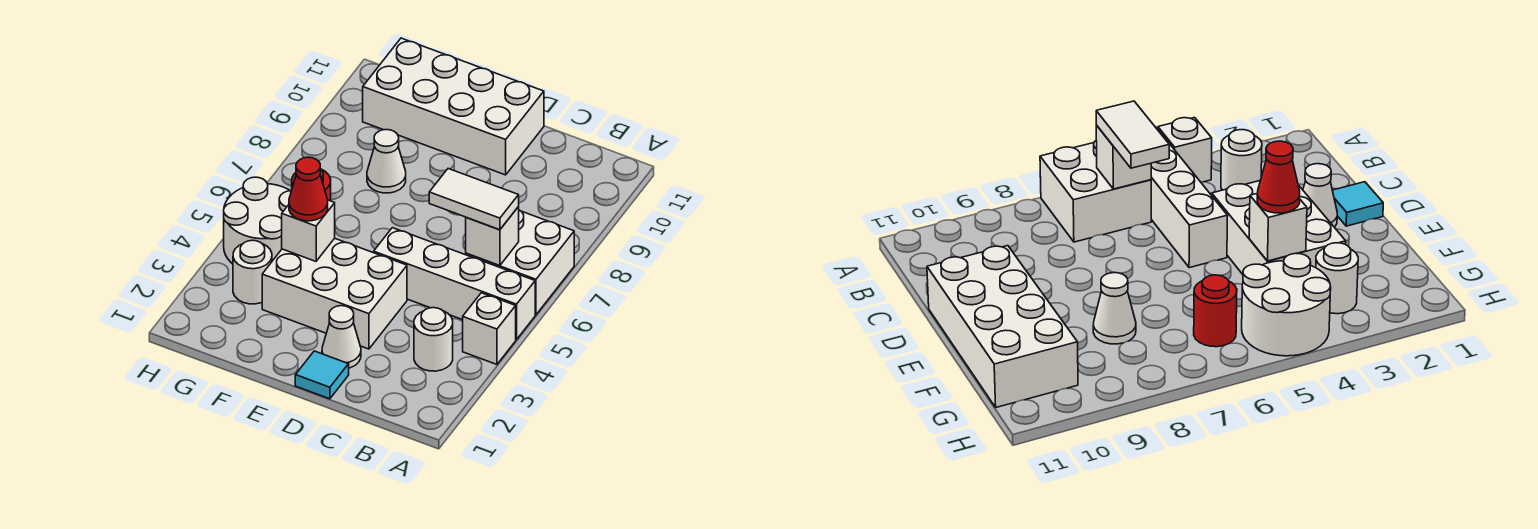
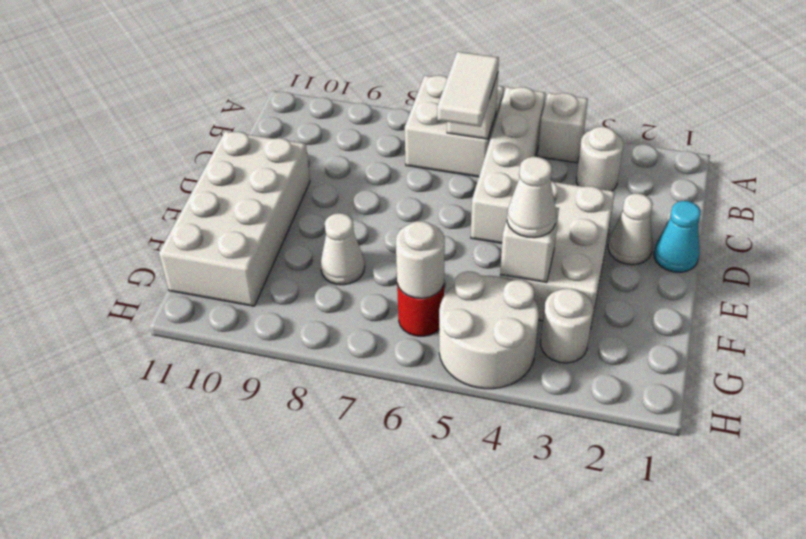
cyan 1x1 tile [295,351,349,399] -> cyan 1x1 cone [654,201,701,272]
red 1x1 cone [289,157,328,221] -> white 1x1 cone [507,157,556,238]
none -> white 1x1 round brick [396,221,445,298]

